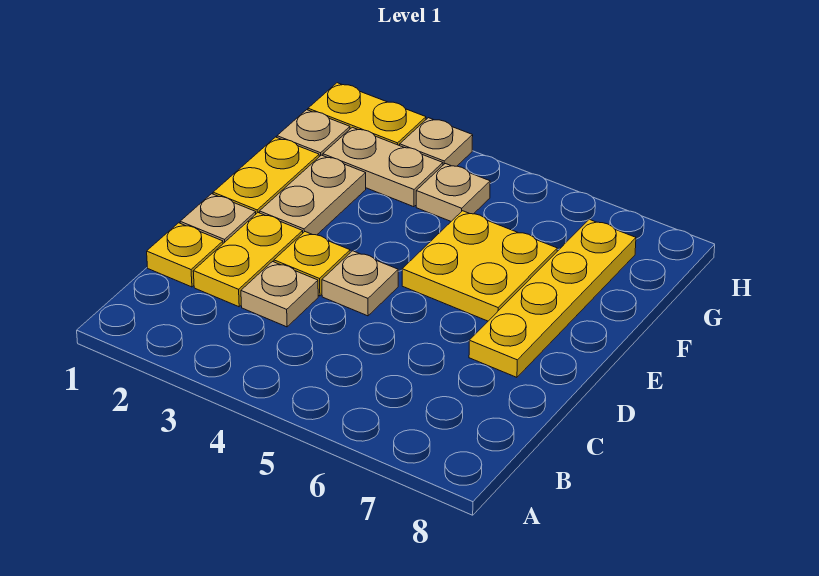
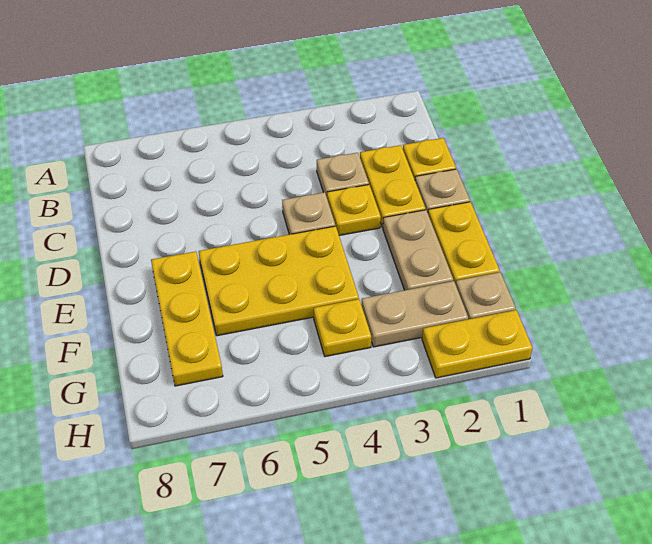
yellow 1x4 plate [469,219,636,377] -> yellow 1x3 plate [151,251,223,386]
yellow 2x2 plate [402,211,557,321] -> yellow 2x3 plate [199,226,359,336]
tan 1x1 plate [416,164,490,221] -> yellow 1x1 plate [314,299,371,357]
tan 1x1 plate [400,118,473,166] -> none

